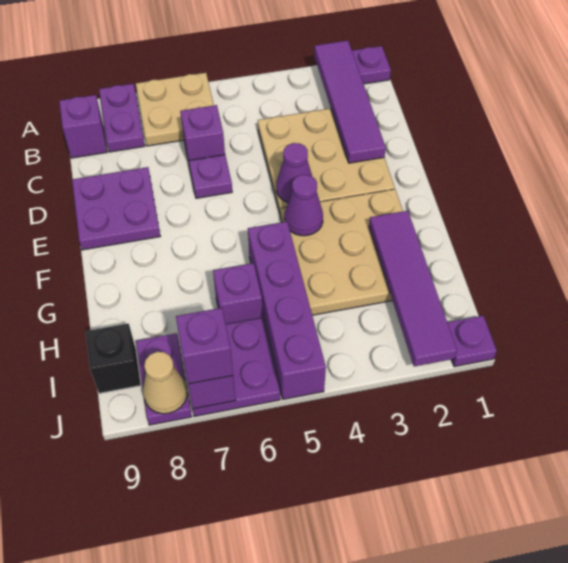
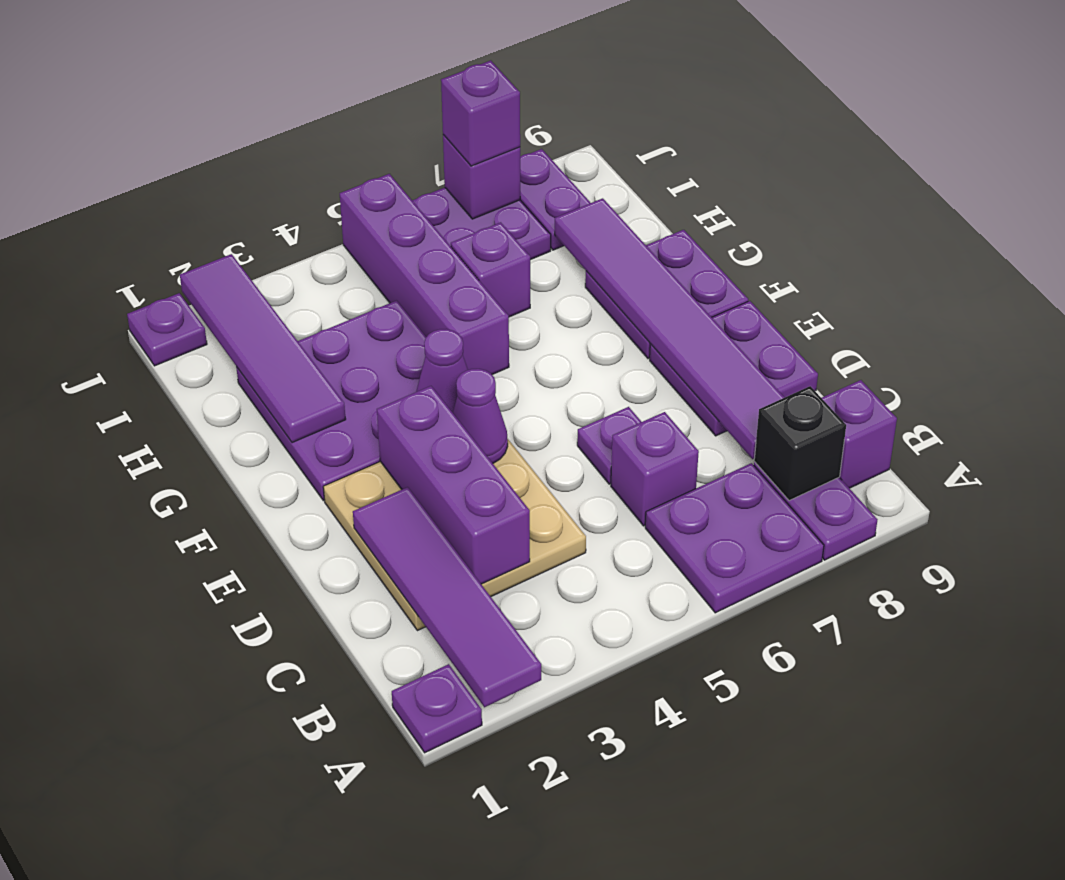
tan 2x2 plate [136,73,214,146] -> purple 2x2 plate [645,463,824,613]
none -> purple 1x3 brick [377,386,530,584]
none -> purple 1x6 tile [555,198,785,459]
tan 3x3 plate [281,189,403,315] -> purple 3x3 plate [236,301,426,501]
none -> purple 2x2 plate [585,230,748,359]
black 1x1 brick [86,323,141,393] -> black 1x1 brick moved to [754,386,846,501]
tan 1x1 cone [143,352,187,414] -> none

